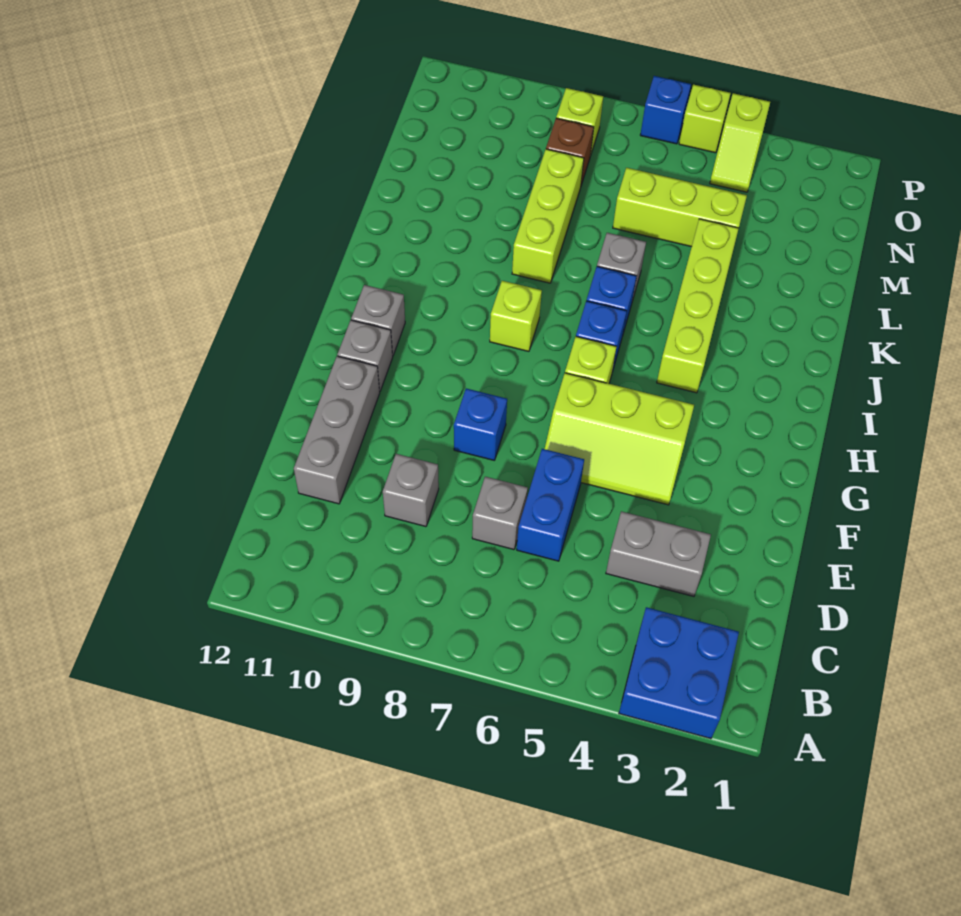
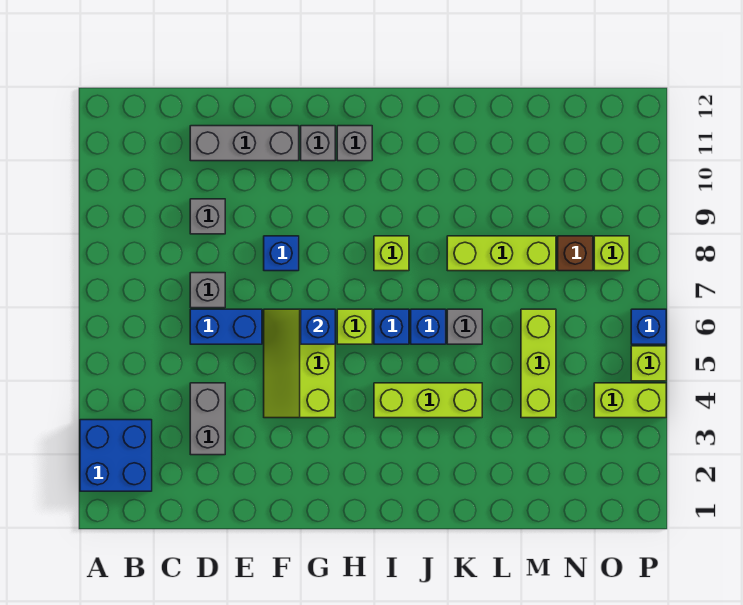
none -> blue 1x1 brick [301,309,335,344]
lime 1x4 brick [657,219,739,393] -> lime 1x3 brick [374,383,482,418]
lime 1x2 slope [710,93,770,192] -> lime 1x2 brick [594,383,666,418]

